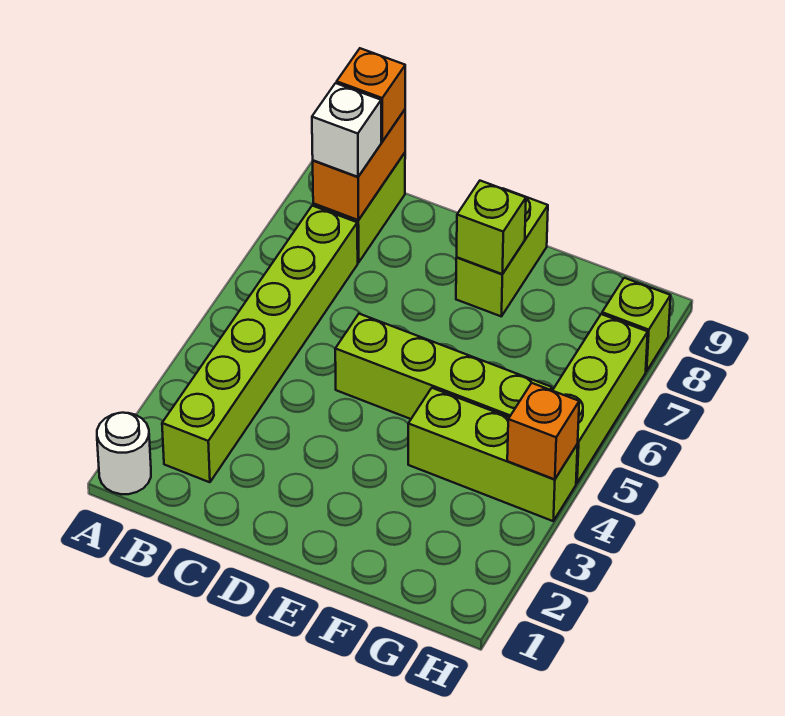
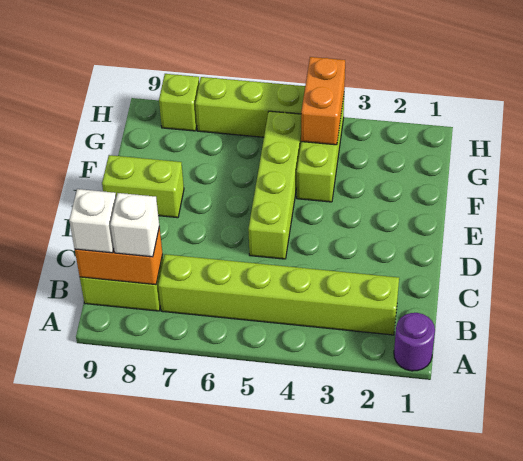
white 1x1 round brick [97,413,151,494] -> purple 1x1 round brick [394,313,435,371]
orange 1x1 brick [337,48,405,141] -> white 1x1 brick [69,189,116,253]
lime 1x1 brick [457,181,526,274] -> none
orange 1x1 brick [507,383,579,479] -> orange 1x2 brick [301,57,345,145]

